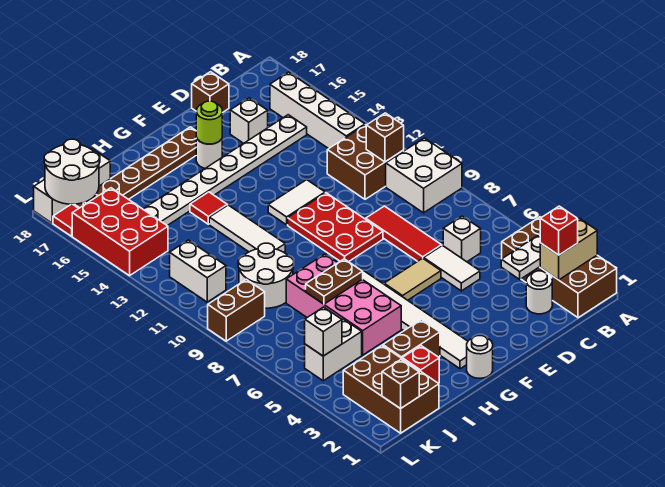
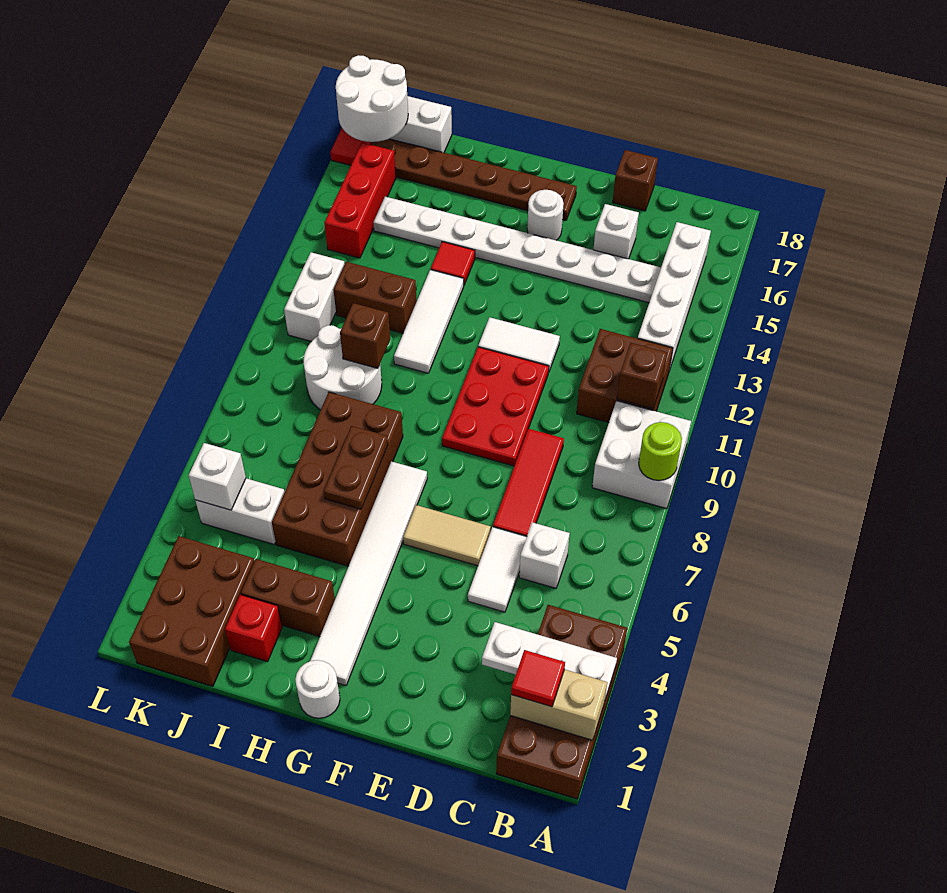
red 1x1 brick [540,206,578,255] -> red 1x1 tile [511,650,565,707]
white 1x1 round brick [526,271,552,314] -> none
lime 1x1 round brick [196,101,222,144] -> lime 1x1 round brick moved to [639,422,682,481]
pink 2x4 brick [286,254,401,355] -> brown 2x4 brick [272,392,403,566]
brown 1x2 plate [306,259,363,304] -> brown 1x2 plate turned to [324,426,388,509]
brown 1x1 brick [382,360,419,409] -> brown 1x1 brick moved to [340,303,390,368]
brown 1x2 brick [208,279,265,341] -> brown 1x2 brick moved to [333,262,417,333]
red 2x3 brick [72,188,168,276] -> red 1x3 brick [324,143,396,258]

